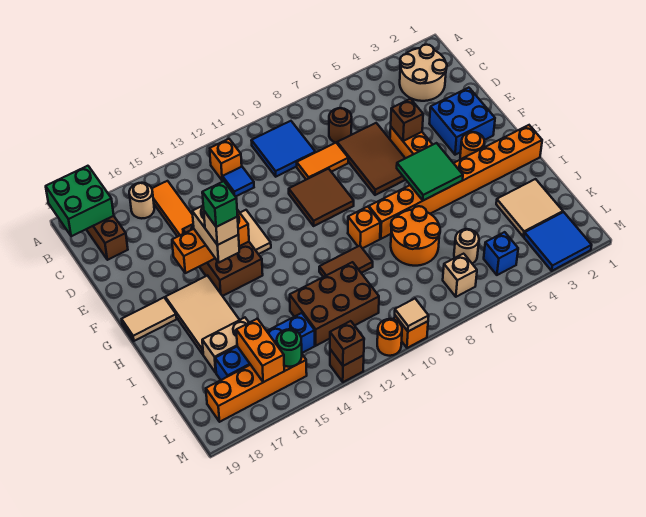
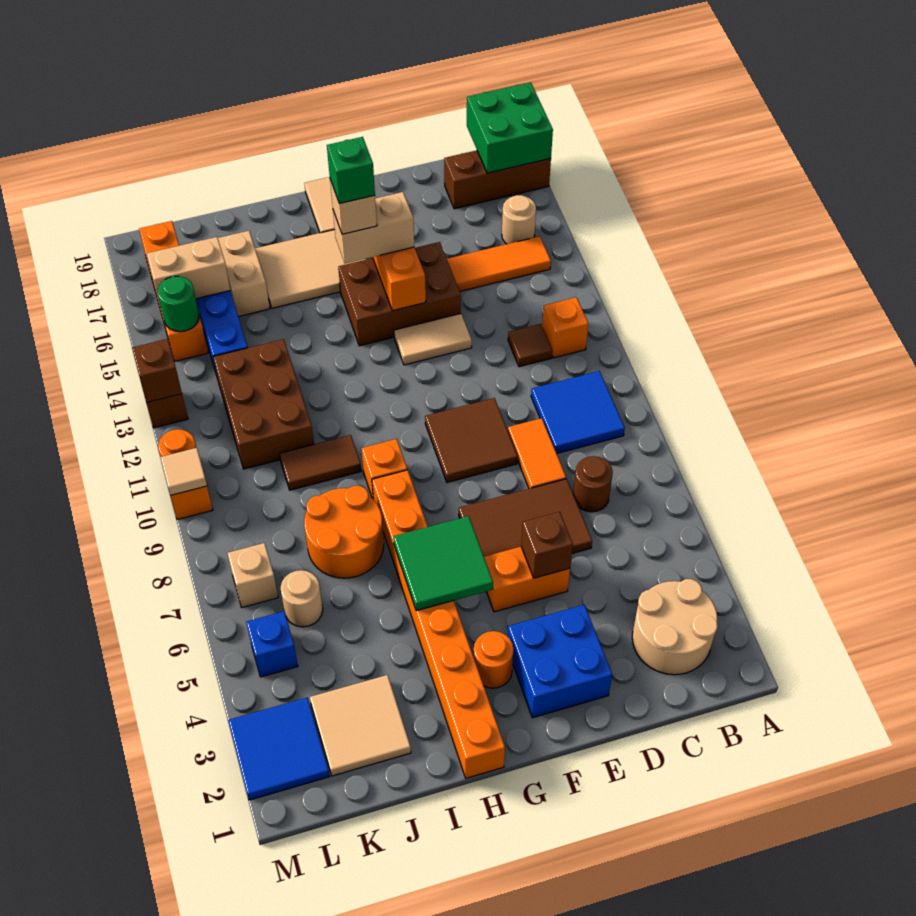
blue 1x1 tile [222,167,254,197] -> brown 1x1 tile [508,324,552,367]
brown 1x2 tile [319,246,373,277] -> brown 1x2 tile turned to [279,435,361,490]
orange 1x2 brick [236,319,284,382] -> tan 1x2 brick [147,237,230,307]

